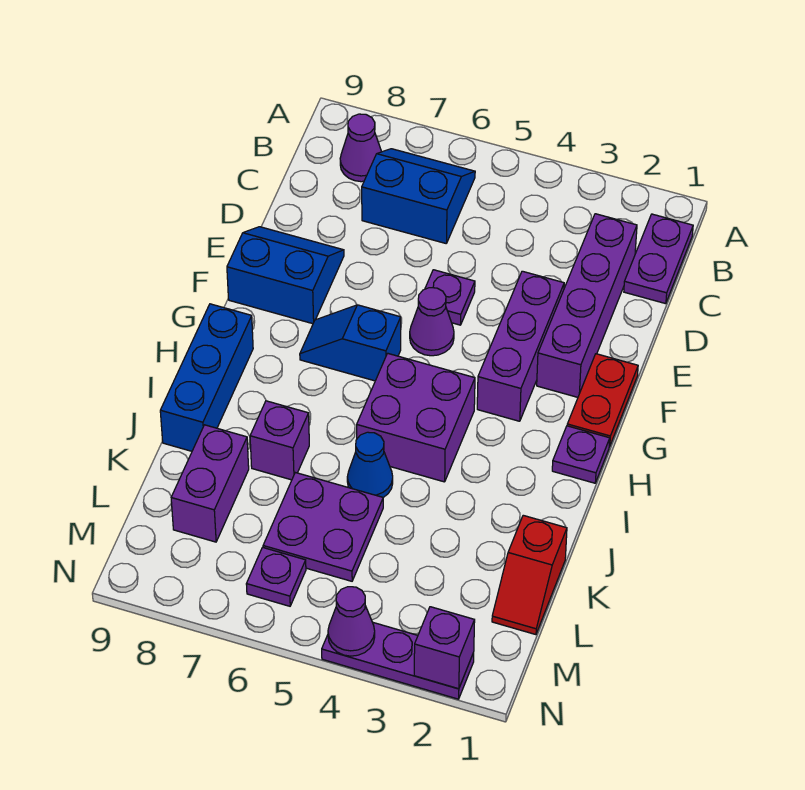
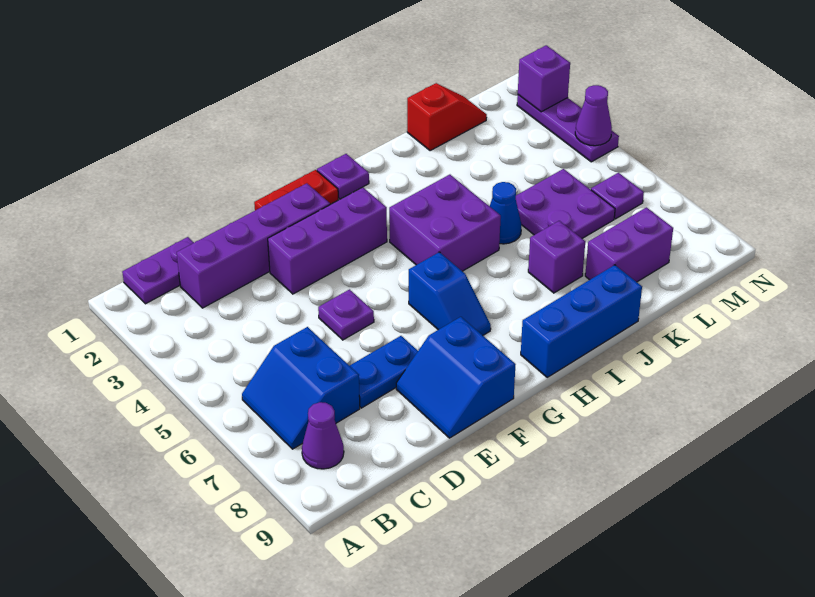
none -> blue 1x2 plate [350,336,418,408]
purple 1x1 cone [410,288,454,356] -> none

